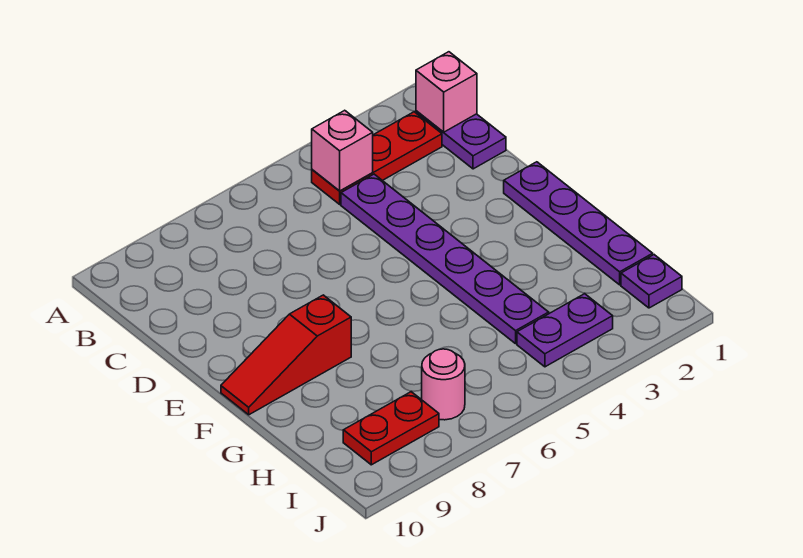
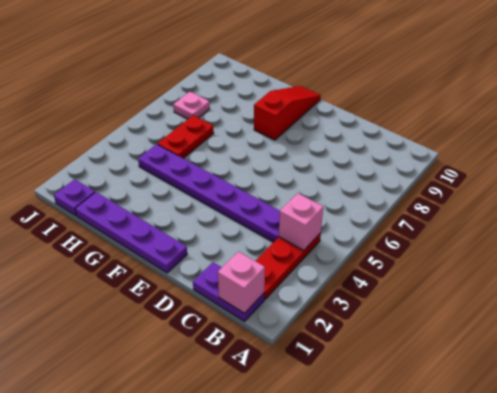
purple 1x2 plate [517,294,613,367] -> none
pink 1x1 round brick [422,349,465,420] -> pink 1x1 plate [173,92,210,119]
red 1x2 plate [343,392,439,465] -> red 1x2 plate moved to [157,115,214,158]

